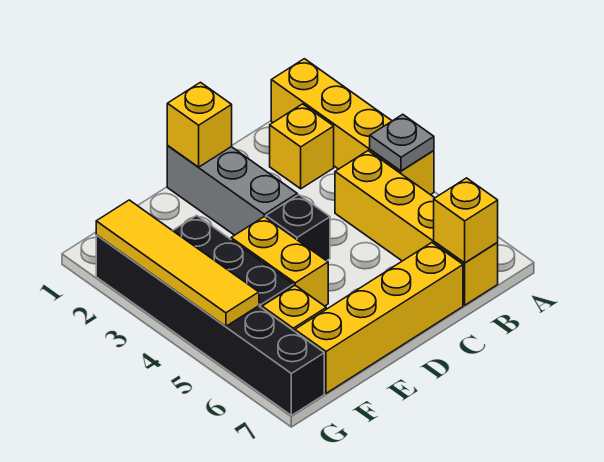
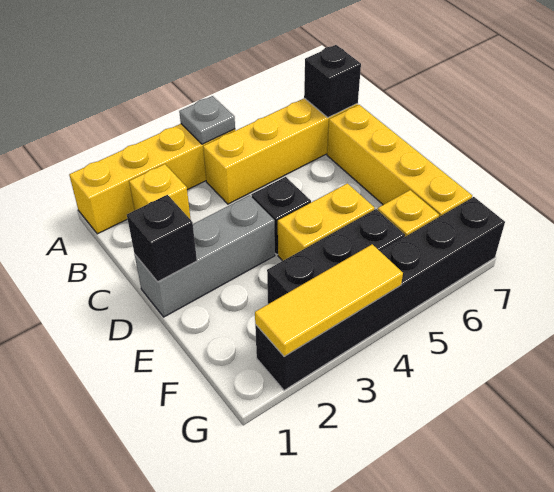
yellow 1x1 brick [434,178,498,263] -> black 1x1 brick [304,45,361,118]
yellow 1x1 brick [167,82,232,167] -> black 1x1 brick [127,195,197,282]
yellow 1x4 tile [96,200,259,326] -> yellow 1x3 tile [255,244,403,357]

